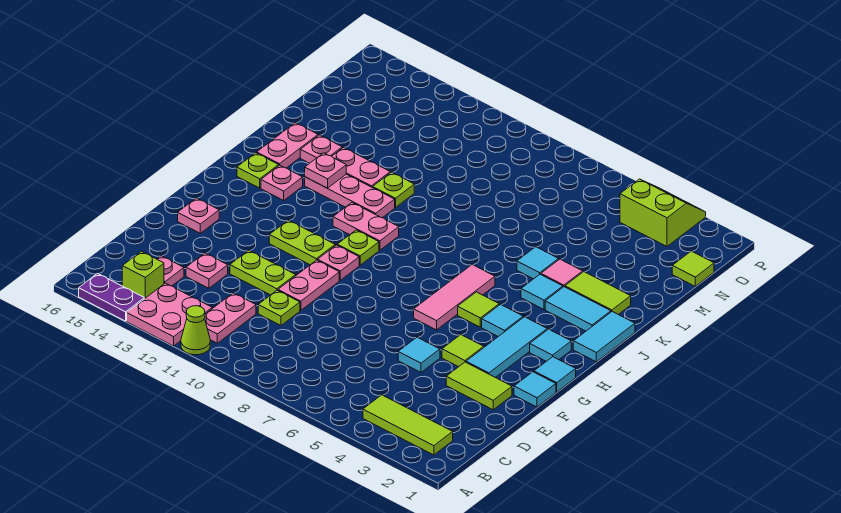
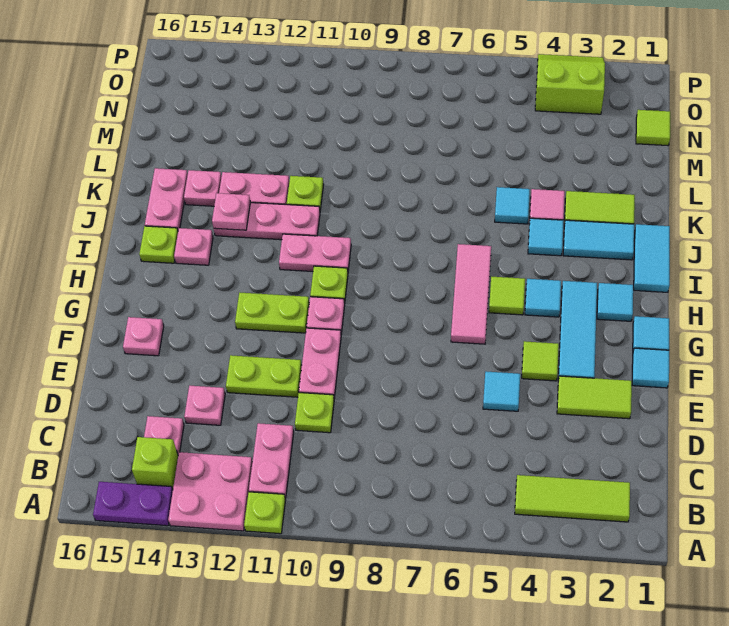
lime 1x1 cone [181,306,210,355] -> lime 1x1 plate [244,492,286,534]

